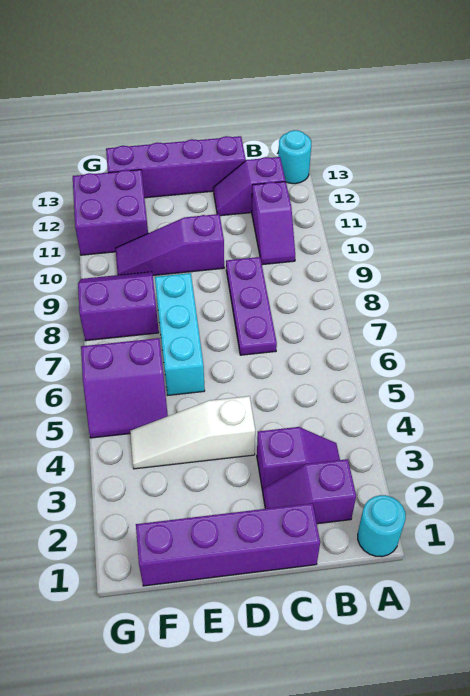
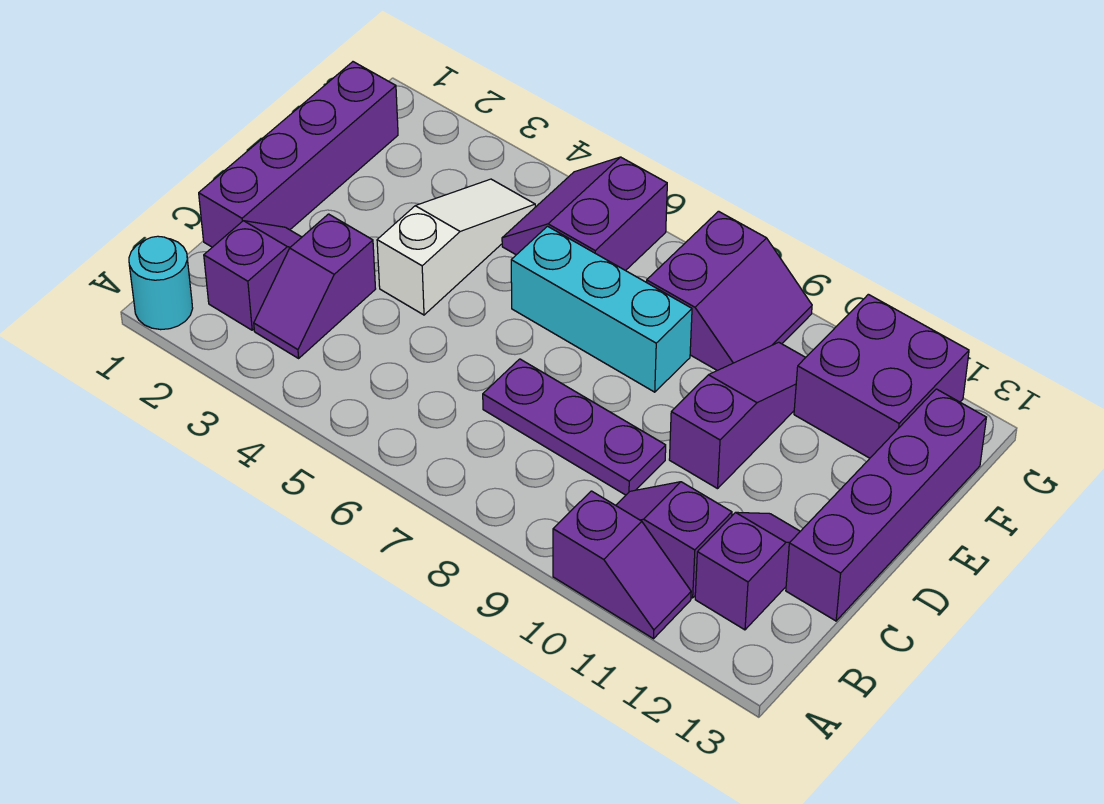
none -> purple 1x2 slope [553,491,691,639]
cyan 1x1 round brick [278,130,311,184] -> none

